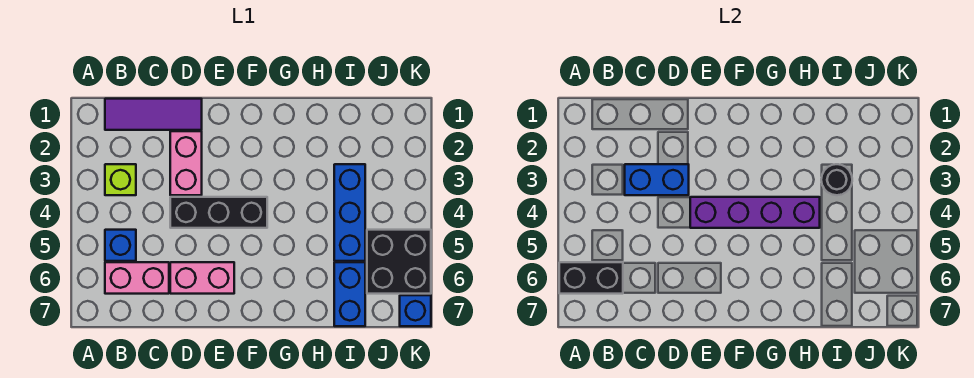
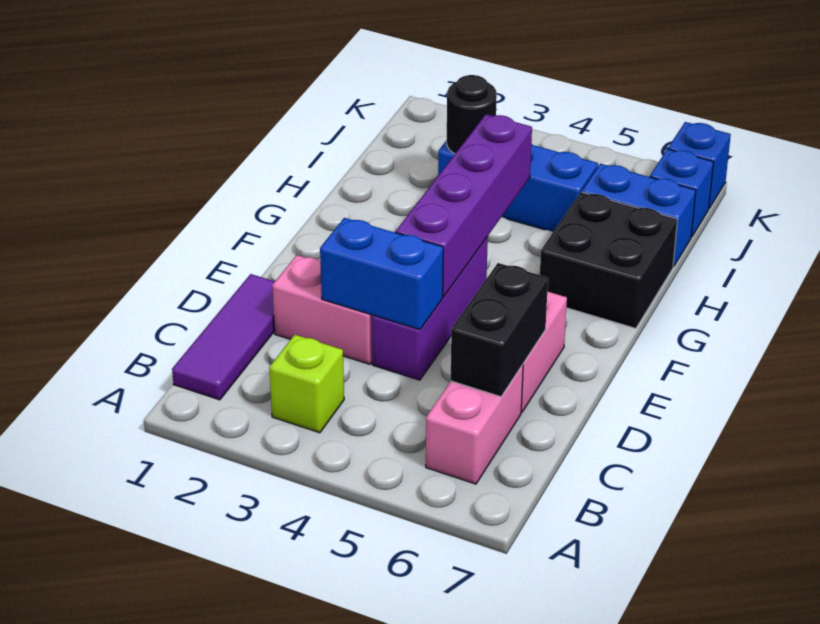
black 1x2 brick [559,262,623,294] -> black 1x2 brick moved to [451,263,548,397]
blue 1x1 brick [105,230,136,261] -> blue 1x1 brick moved to [650,149,713,237]
blue 1x2 brick [625,164,689,195] -> blue 1x2 brick turned to [320,218,443,330]
black 1x3 brick [170,197,267,228] -> purple 1x3 brick [372,237,488,380]
black 2x2 brick [367,230,431,294] -> black 2x2 brick moved to [540,192,677,328]

